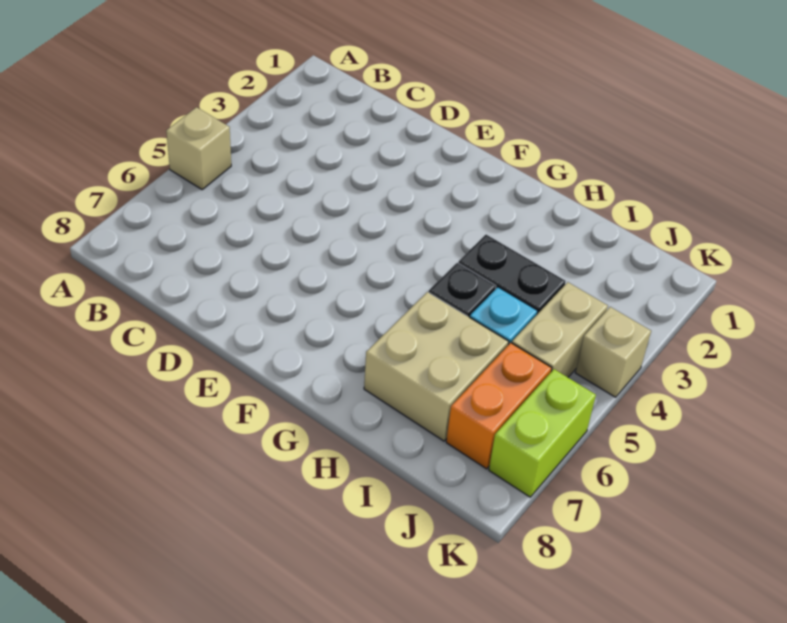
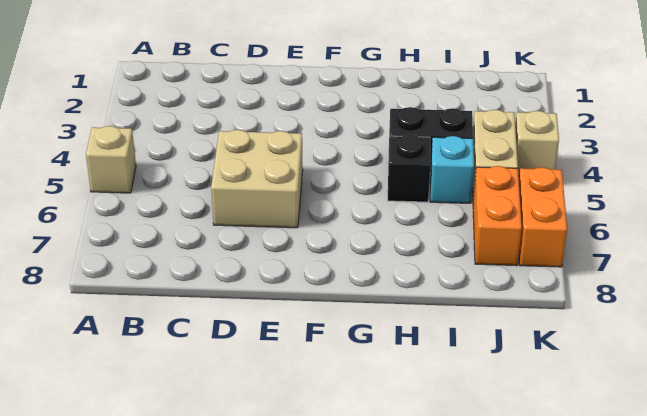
tan 2x2 brick [364,292,508,441] -> tan 2x2 brick moved to [211,130,303,228]
lime 1x2 brick [489,369,596,497] -> orange 1x2 brick [519,167,567,267]

